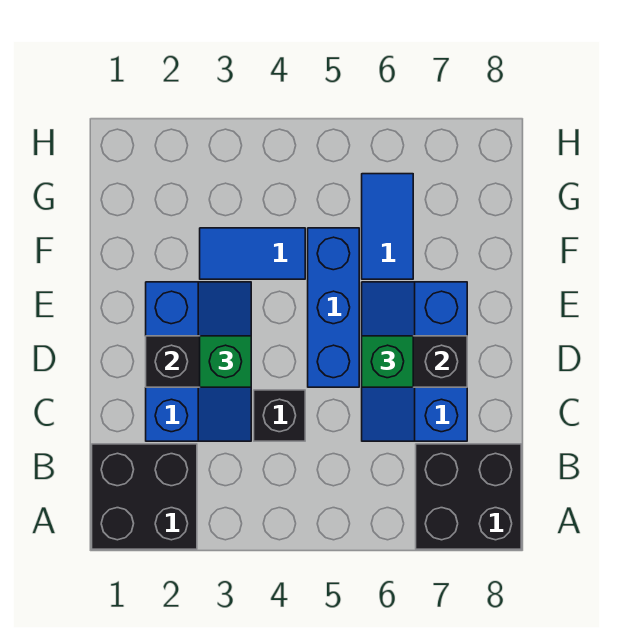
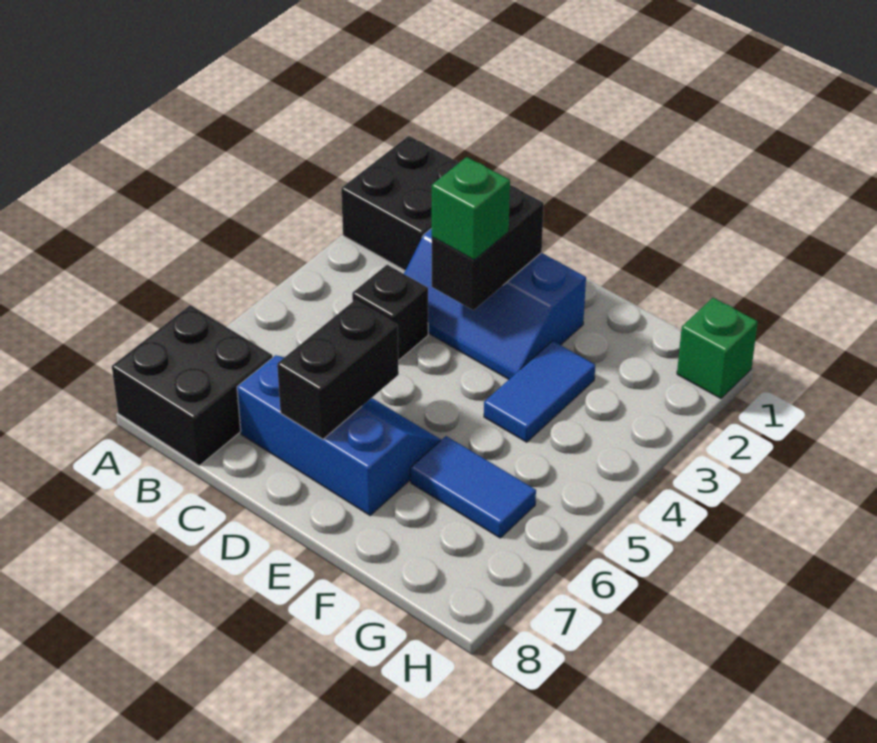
blue 1x3 brick [308,228,359,387] -> none
green 1x1 brick [362,336,413,387] -> green 1x1 brick moved to [677,298,758,398]

